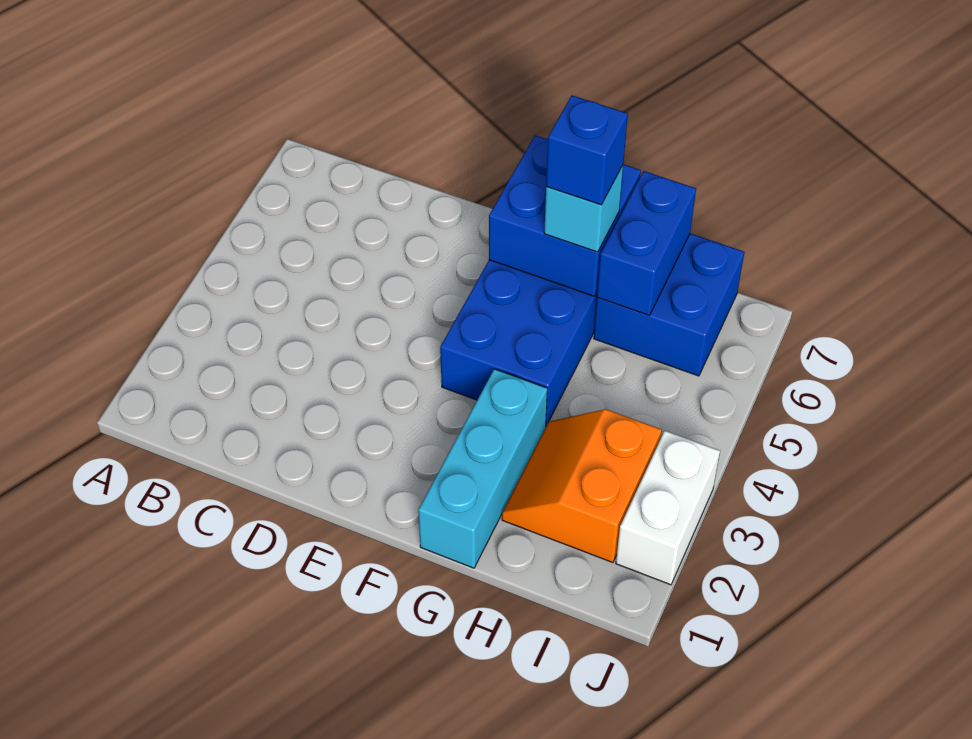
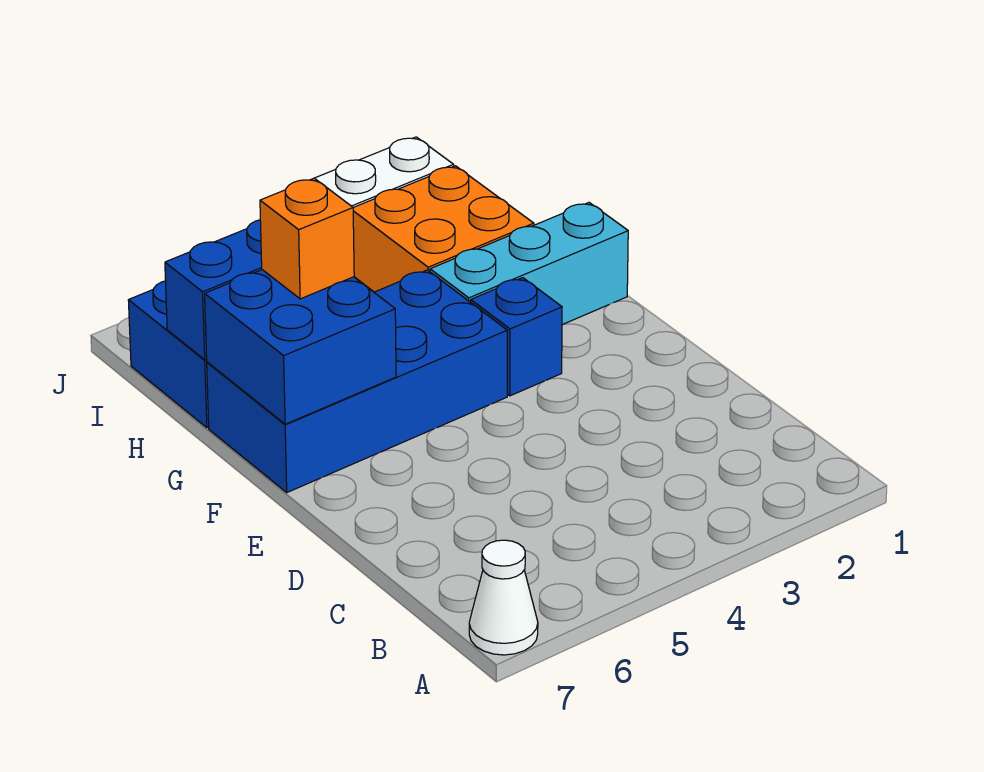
none -> white 1x1 cone [469,540,538,655]
cyan 1x1 brick [544,165,623,252] -> orange 1x1 brick [260,178,354,299]
blue 1x1 brick [546,95,628,205] -> blue 1x1 brick moved to [471,278,562,396]
orange 2x2 slope [502,409,662,563] -> orange 2x2 brick [353,166,534,292]

